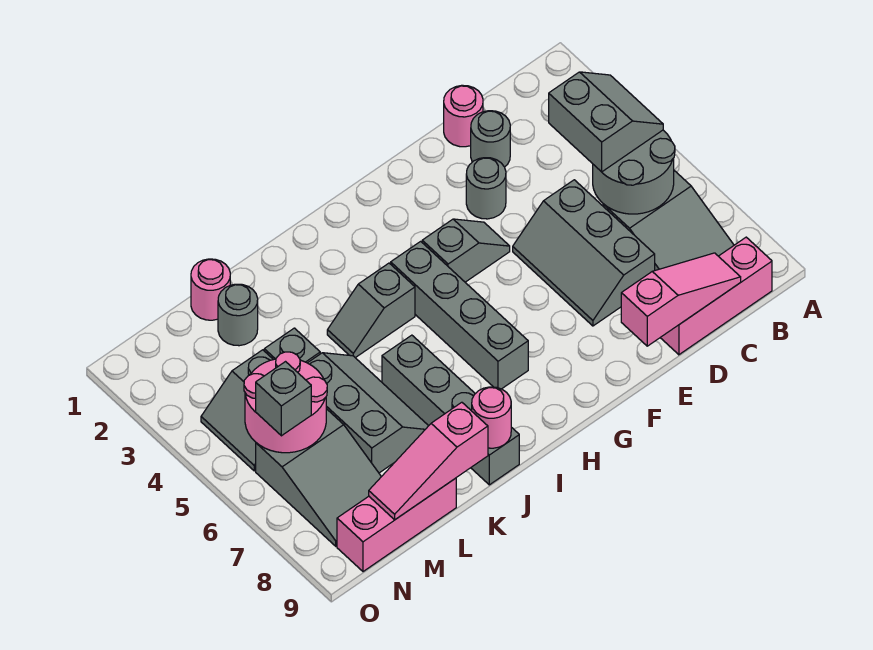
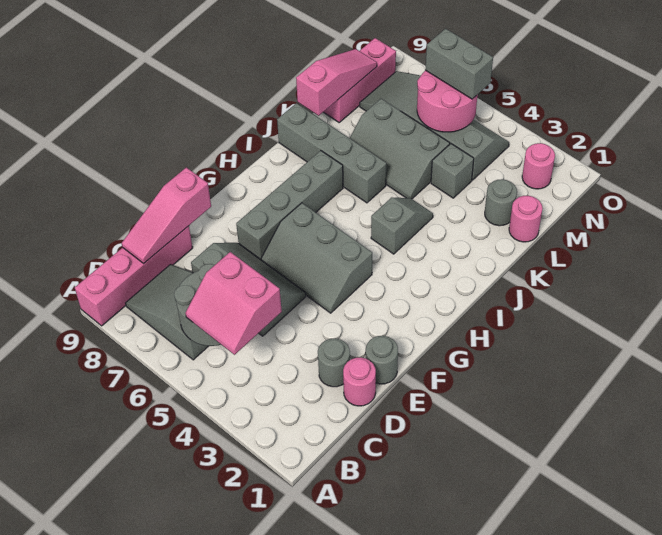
grey 2x2 slope [549,72,663,172] -> pink 2x2 slope [185,252,282,355]
pink 1x3 brick [660,237,772,355] -> pink 1x4 brick [75,226,193,326]
grey 1x1 round brick [466,158,506,219] -> grey 1x1 round brick moved to [366,336,398,384]
grey 1x2 slope [422,219,510,282] -> grey 2x3 slope [261,203,372,313]
grey 1x4 brick [391,241,528,389] -> grey 1x4 brick turned to [236,151,343,260]
pink 1x1 round brick [472,387,511,448] -> pink 1x1 round brick moved to [522,143,555,189]
grey 1x1 brick [256,362,311,436] -> grey 1x2 brick [425,29,493,99]

